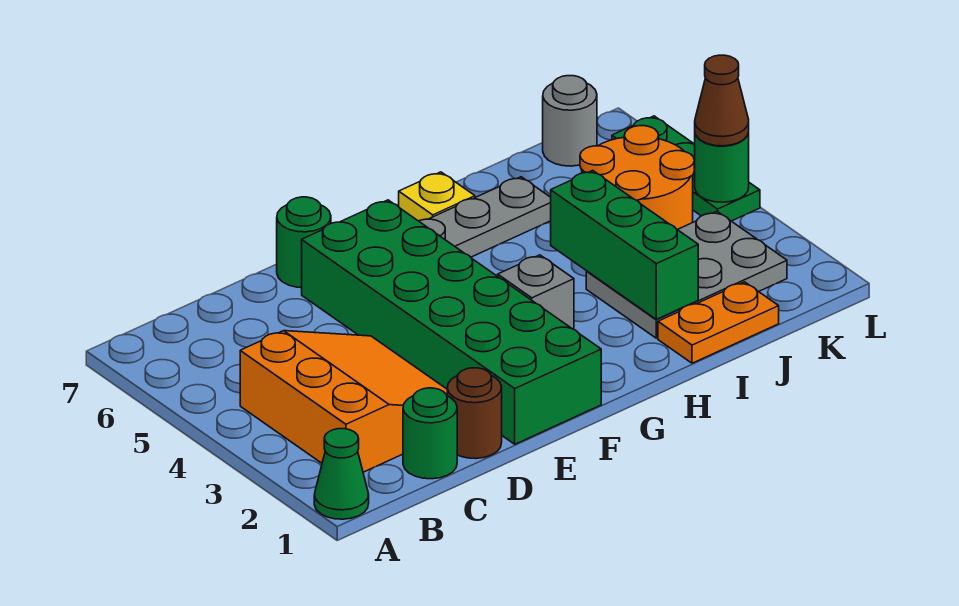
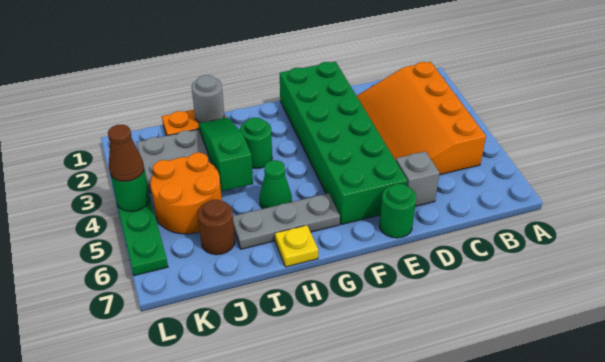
green 1x1 cone [314,429,369,519] -> green 1x1 cone moved to [259,160,292,209]
orange 3x3 slope [240,331,447,472] -> orange 3x4 slope [357,62,486,175]
green 1x1 round brick [403,388,457,479] -> green 1x1 round brick moved to [240,118,272,168]
brown 1x1 round brick [447,368,502,459] -> brown 1x1 round brick moved to [198,200,235,255]
grey 1x1 brick [498,255,574,329] -> grey 1x1 brick moved to [396,151,440,206]
green 1x3 brick [551,171,698,319] -> green 1x3 slope [198,117,253,191]
grey 1x1 round brick [543,76,597,166] -> grey 1x1 round brick moved to [192,75,224,123]

